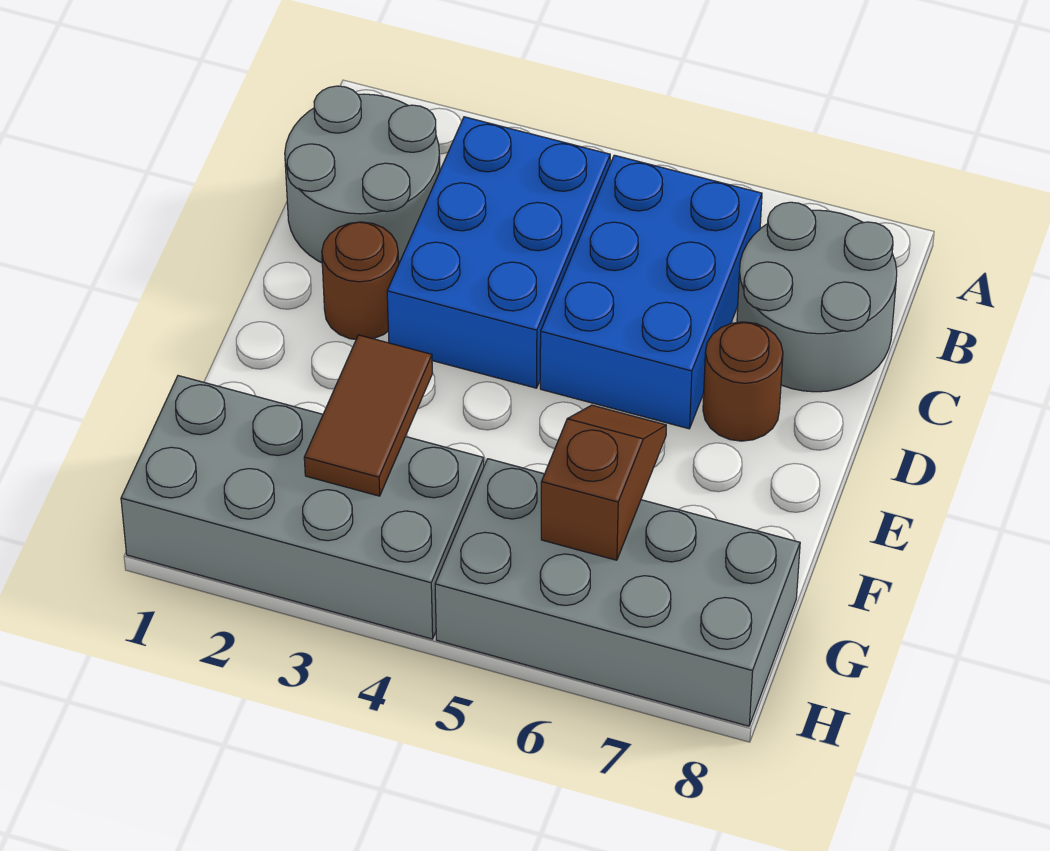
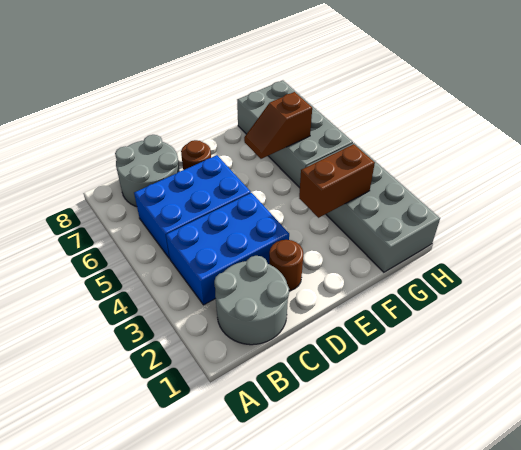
brown 1x2 tile [304,335,432,496] -> brown 1x2 brick [299,144,375,218]

